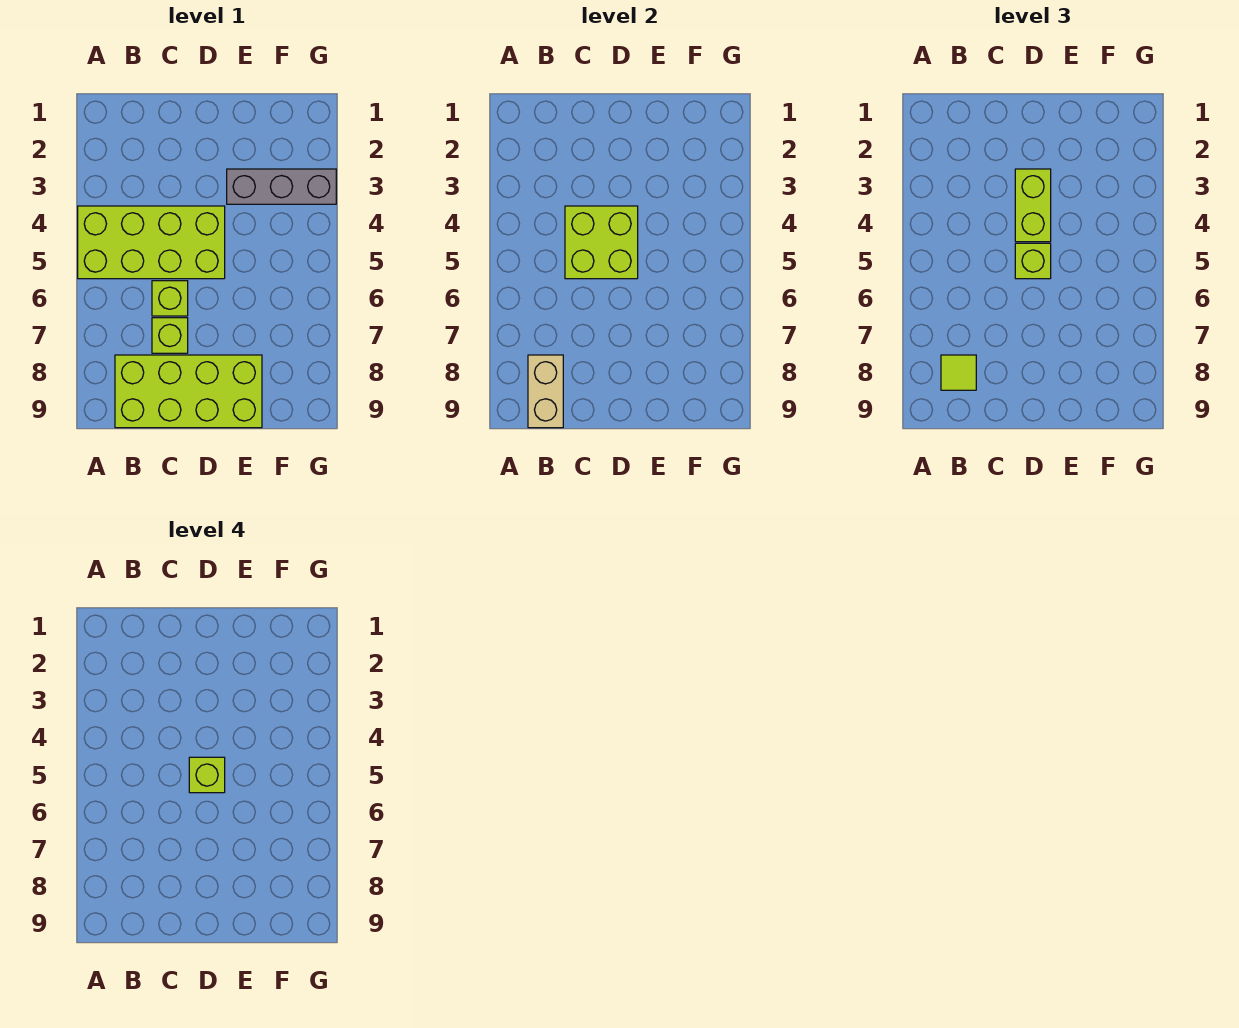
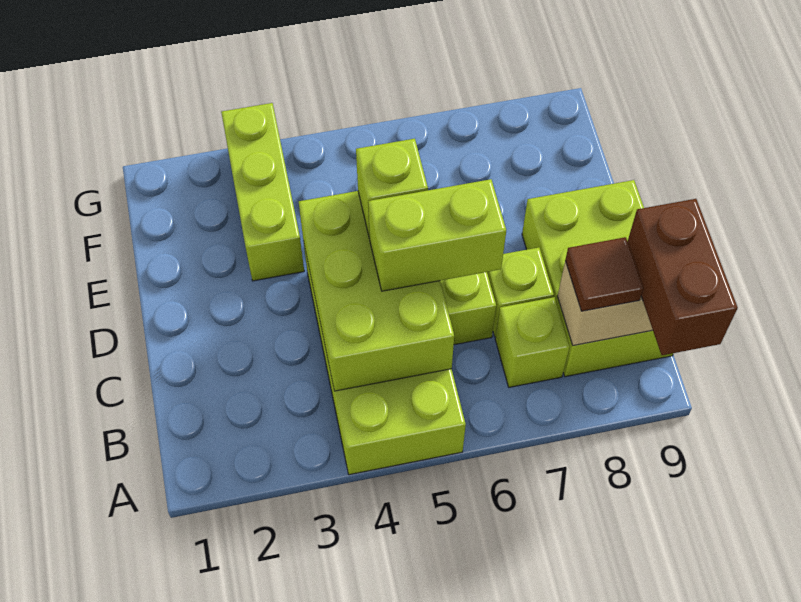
none -> brown 1x2 brick [628,199,738,355]
lime 2x4 brick [115,355,262,428] -> lime 2x3 brick [522,180,673,377]
lime 1x1 tile [941,355,976,390] -> brown 1x1 tile [565,237,644,311]
lime 2x2 brick [565,206,638,279] -> lime 2x3 brick [299,191,454,391]
lime 1x2 brick [1015,169,1051,242] -> lime 1x2 brick moved to [368,179,506,291]
lime 1x1 brick [189,757,225,793] -> lime 1x1 brick moved to [495,297,570,387]
grey 1x3 brick [227,169,336,204] -> lime 1x3 brick [221,103,304,281]

